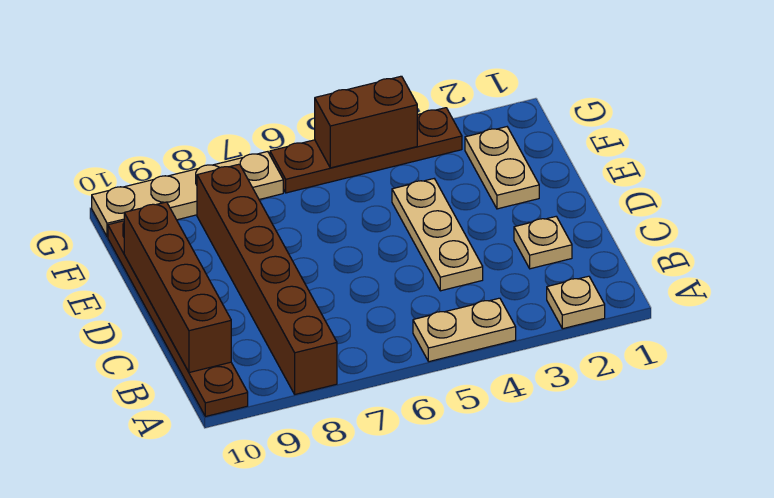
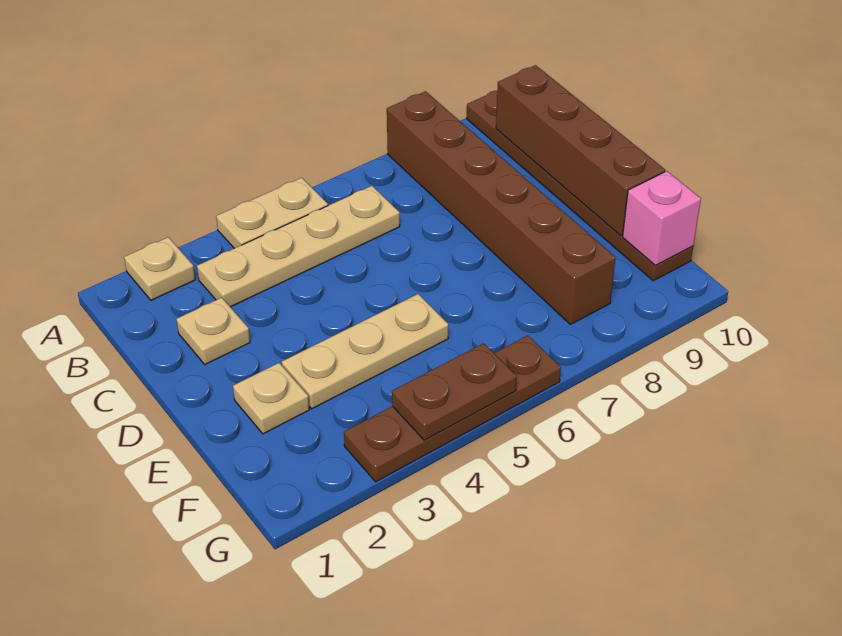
tan 1x3 plate [392,179,483,291] -> tan 1x3 plate turned to [282,294,448,409]
tan 1x2 plate [465,127,539,209] -> tan 1x1 plate [233,363,309,434]
none -> pink 1x1 brick [623,171,701,266]
brown 1x2 brick [315,76,417,168] -> brown 1x2 plate [392,343,517,440]
tan 1x4 plate [92,152,283,237] -> tan 1x4 plate moved to [197,186,400,307]

